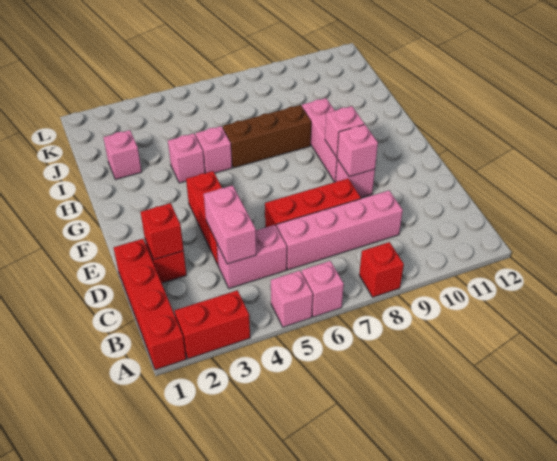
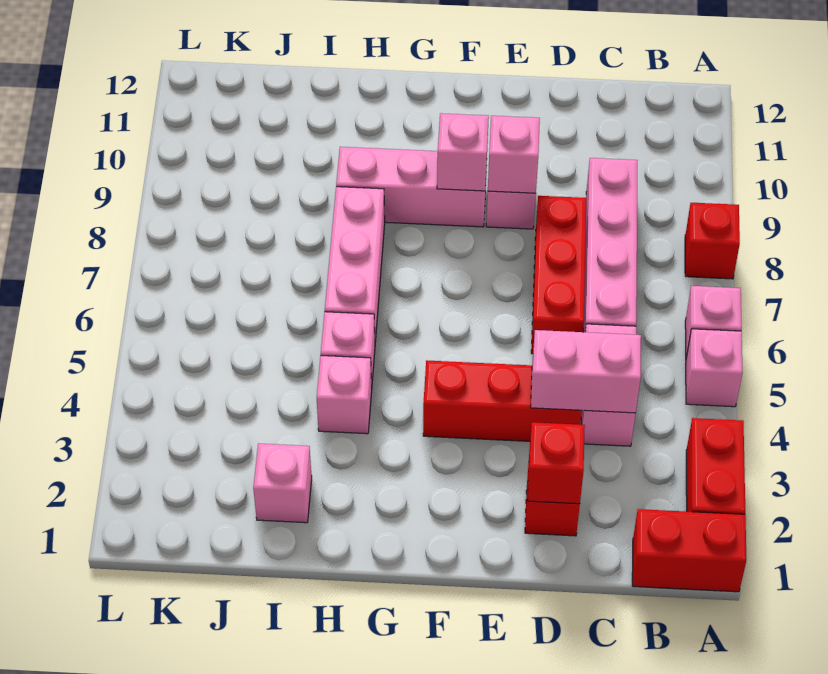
red 1x4 brick [114,239,186,370] -> red 1x2 brick [632,509,746,592]
brown 1x3 brick [223,105,311,168] -> pink 1x3 brick [325,187,385,342]

